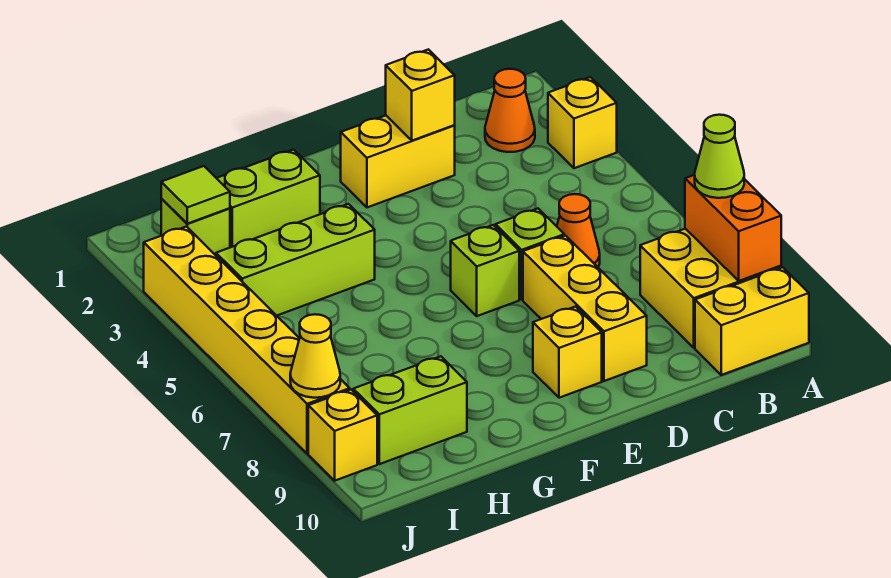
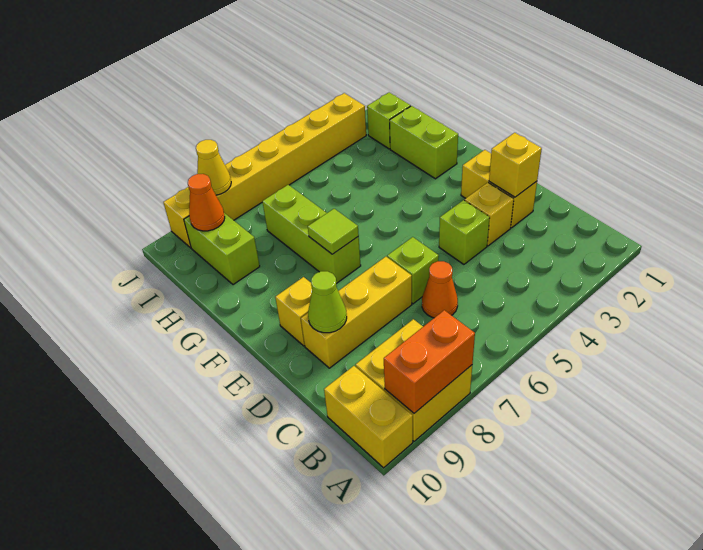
yellow 1x1 brick [548,77,617,168] -> yellow 1x1 brick moved to [465,183,514,246]
lime 1x1 cone [695,115,744,198] -> lime 1x1 cone moved to [308,271,347,333]
orange 1x1 cone [485,69,535,152] -> orange 1x1 cone moved to [188,174,225,231]
lime 1x1 brick [451,225,519,316] -> lime 1x1 brick moved to [439,200,490,264]
lime 1x3 brick [216,204,375,316] -> lime 1x3 brick moved to [262,185,361,284]
lime 1x1 tile [161,166,230,224] -> lime 1x1 tile moved to [308,209,359,254]

